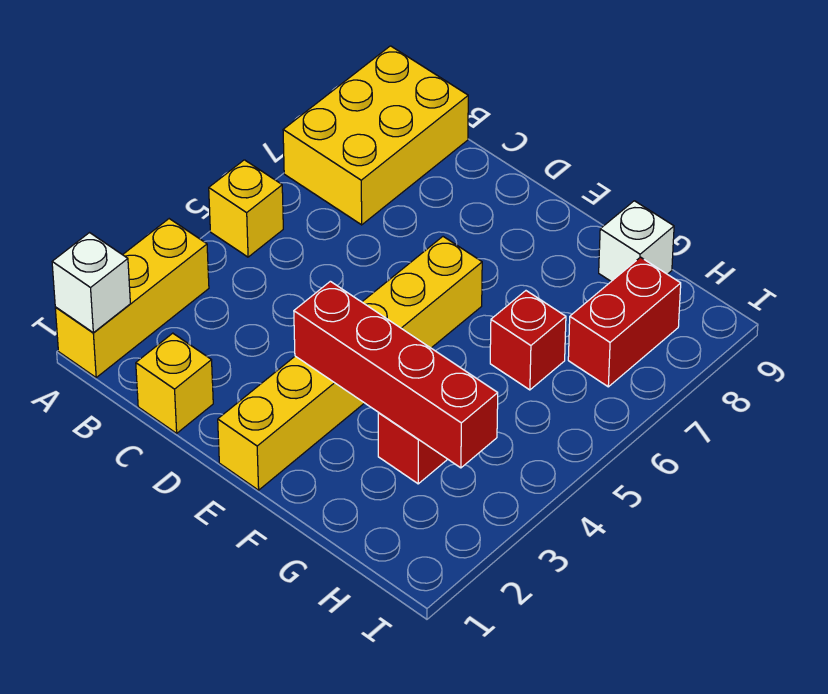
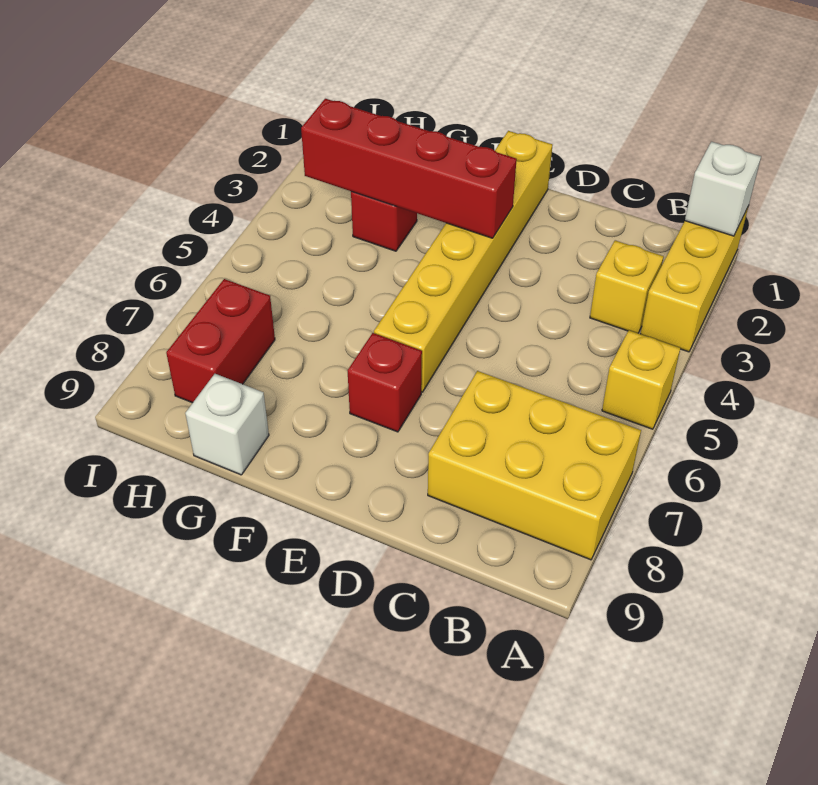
yellow 2x3 brick [283,46,468,225] -> yellow 2x3 brick turned to [428,371,641,560]
yellow 1x1 brick [136,333,213,433] -> yellow 1x1 brick moved to [590,240,664,333]
red 1x1 brick [490,291,566,390] -> red 1x1 brick moved to [348,333,422,432]

